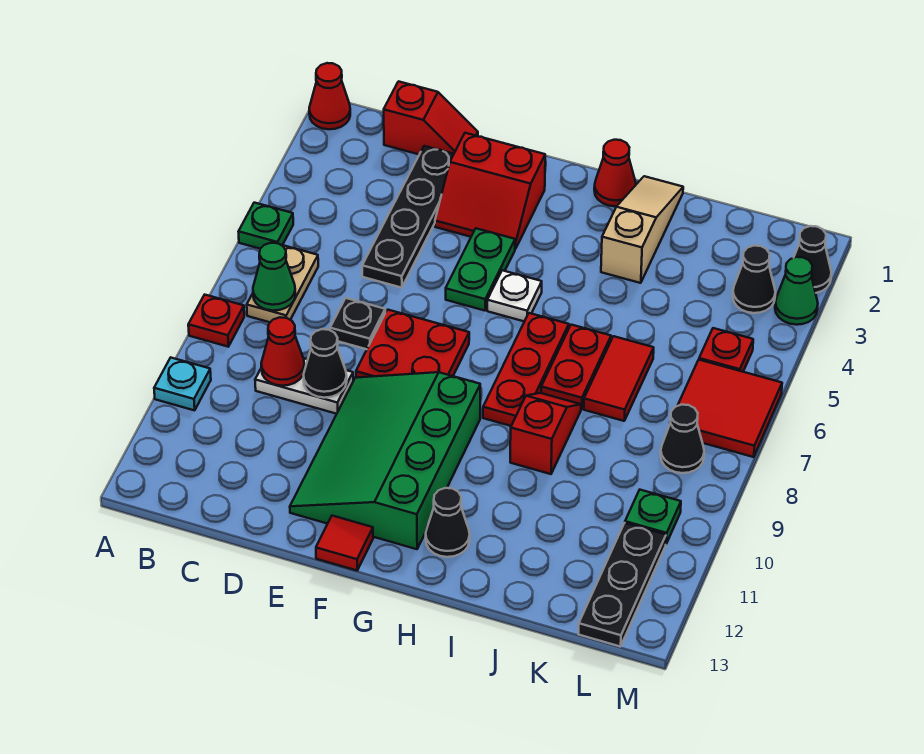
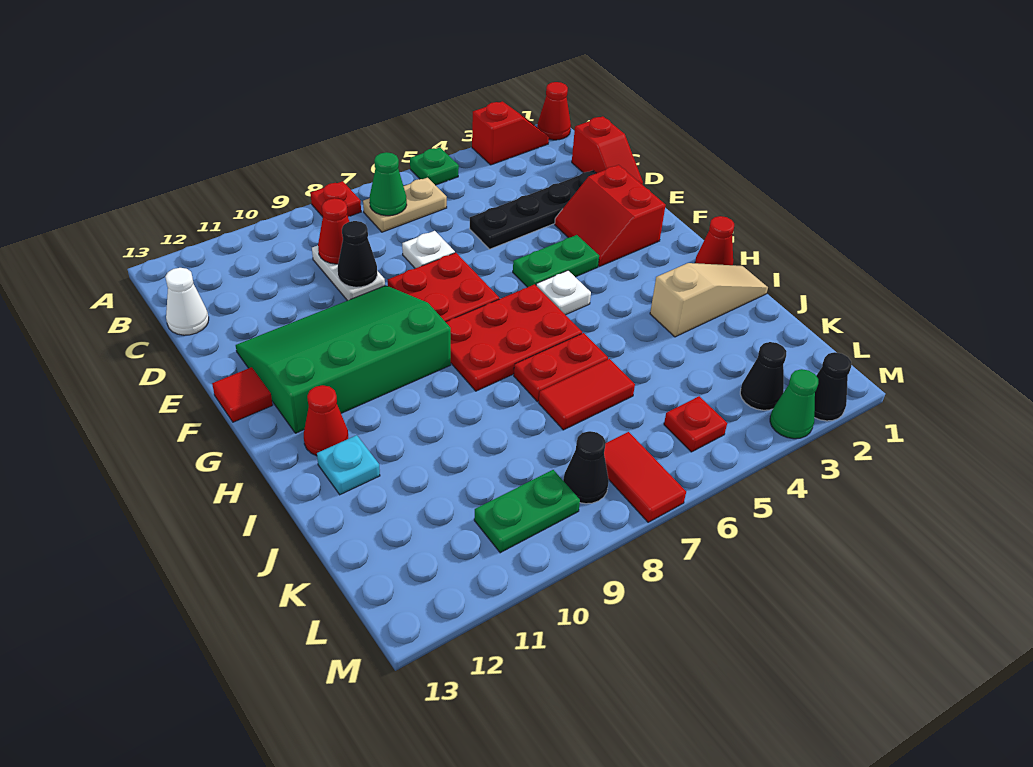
cyan 1x1 plate [154,358,211,410] -> cyan 1x1 plate moved to [317,435,380,495]
none -> white 1x1 cone [165,268,209,335]
black 1x1 plate [330,298,385,349] -> white 1x1 plate [402,231,455,268]
red 1x3 plate [483,313,569,426] -> red 2x3 plate [446,284,582,391]
black 1x1 cone [426,488,470,557] -> red 1x1 cone [304,385,348,456]
red 1x2 slope [510,393,581,474] -> red 1x2 slope moved to [472,101,549,165]
red 2x2 tile [678,360,782,457] -> red 1x2 tile [604,432,686,522]
green 1x1 plate [625,490,681,544] -> green 1x2 plate [474,470,580,553]
black 1x3 plate [579,523,666,647] -> none

